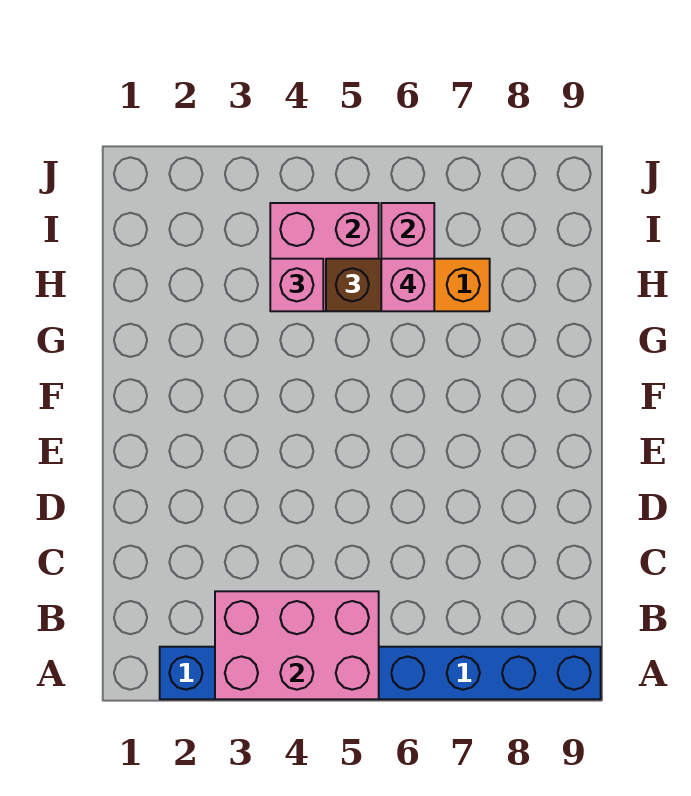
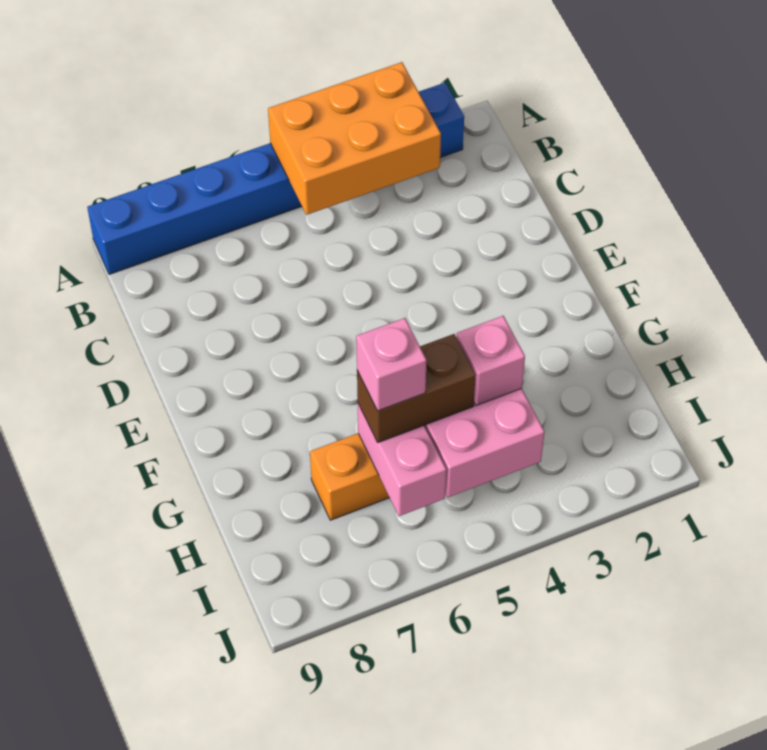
pink 2x3 brick [215,591,379,699] -> orange 2x3 brick [268,62,441,215]

